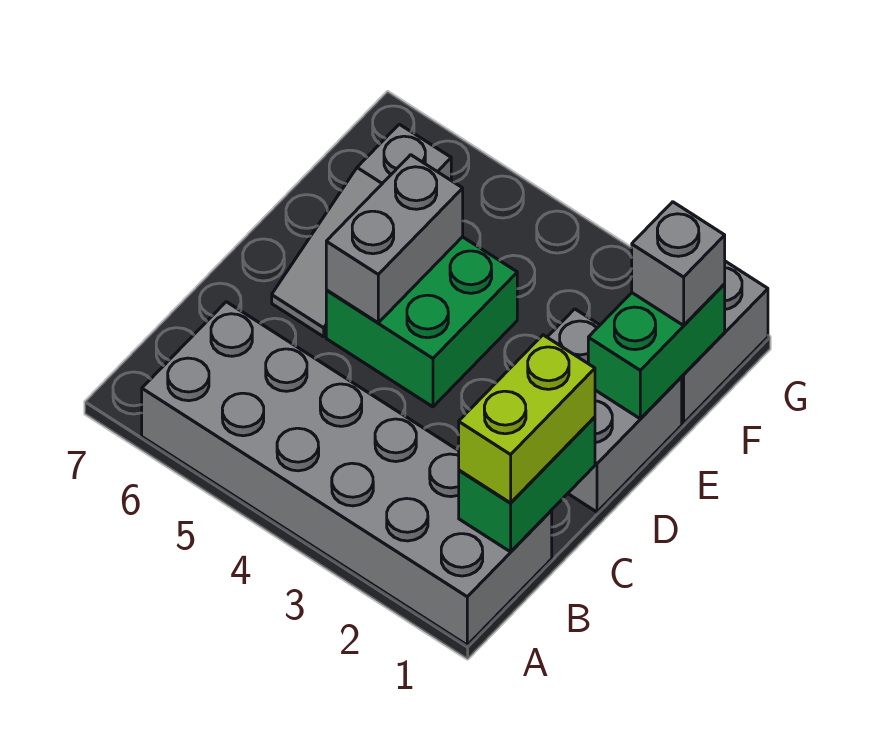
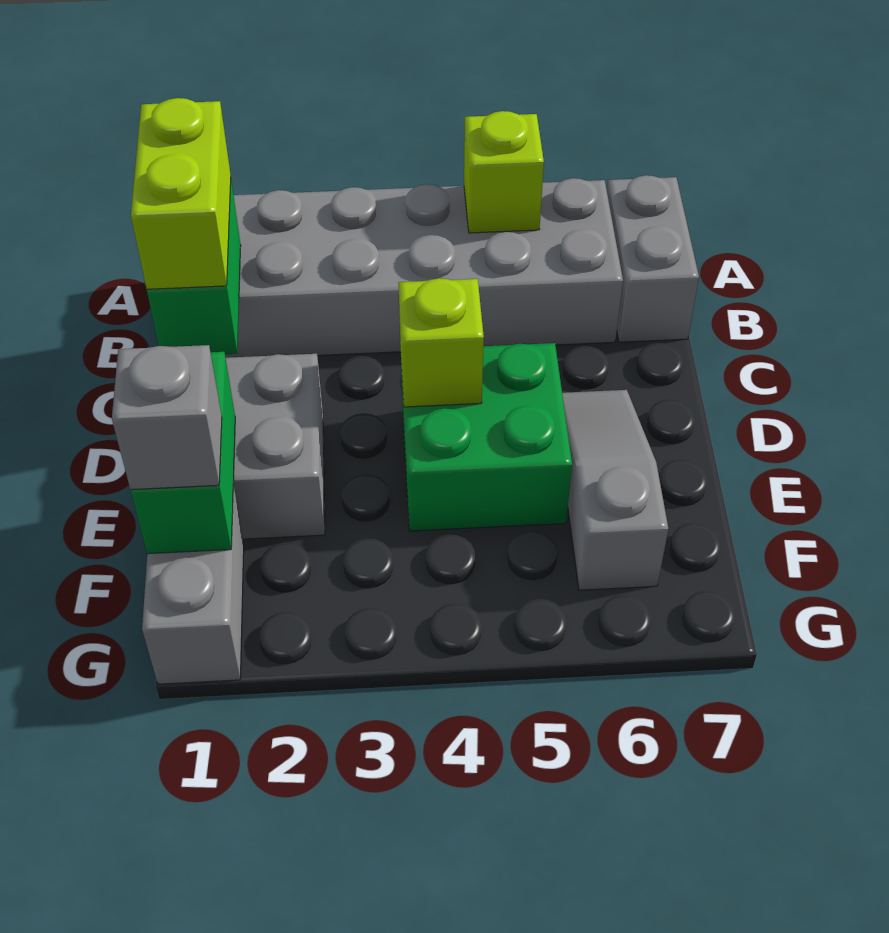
none -> lime 1x1 brick [464,111,544,233]
none -> lime 1x1 brick [398,278,484,407]
grey 1x2 brick [326,155,463,323] -> grey 1x2 brick moved to [607,175,699,342]

